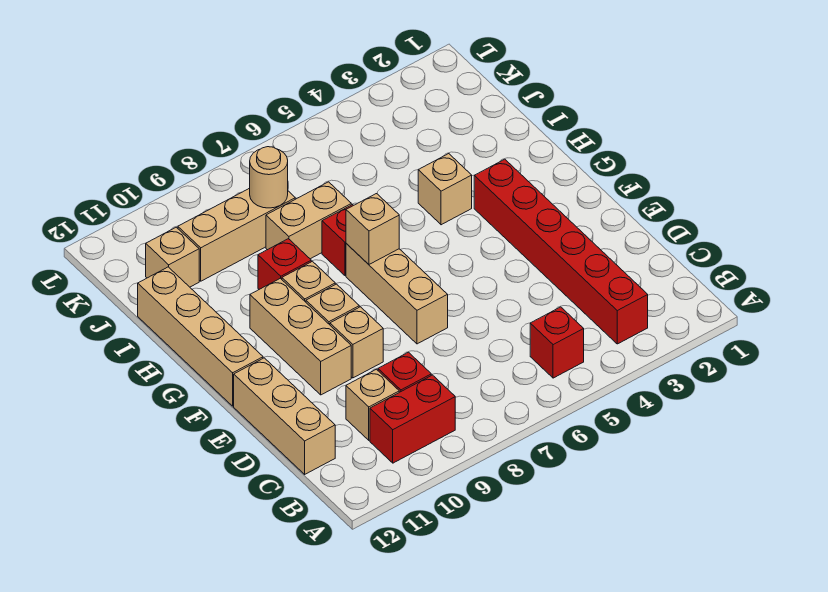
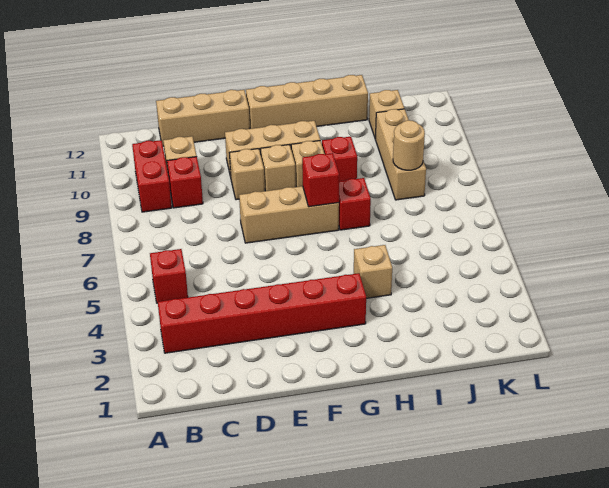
tan 1x1 brick [346,194,399,264] -> red 1x1 brick [302,153,339,207]
tan 1x2 brick [266,182,351,259] -> none

